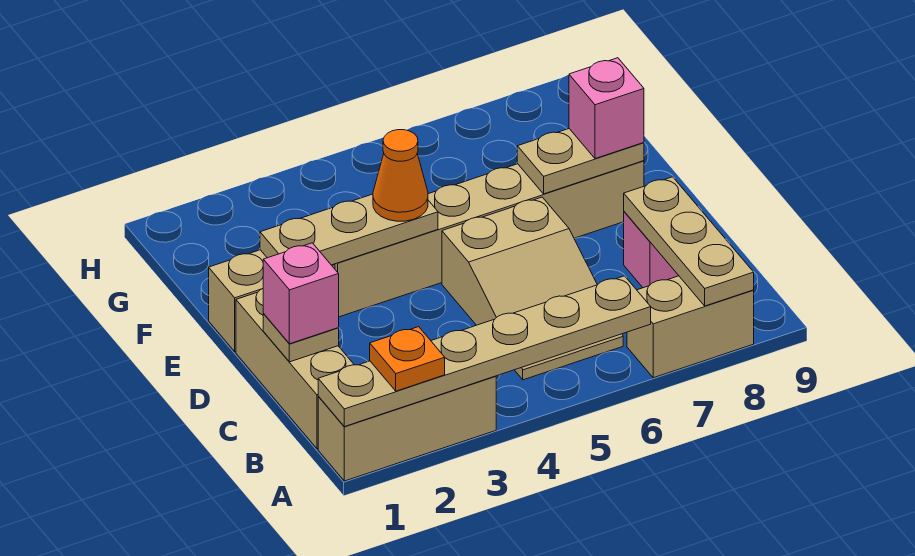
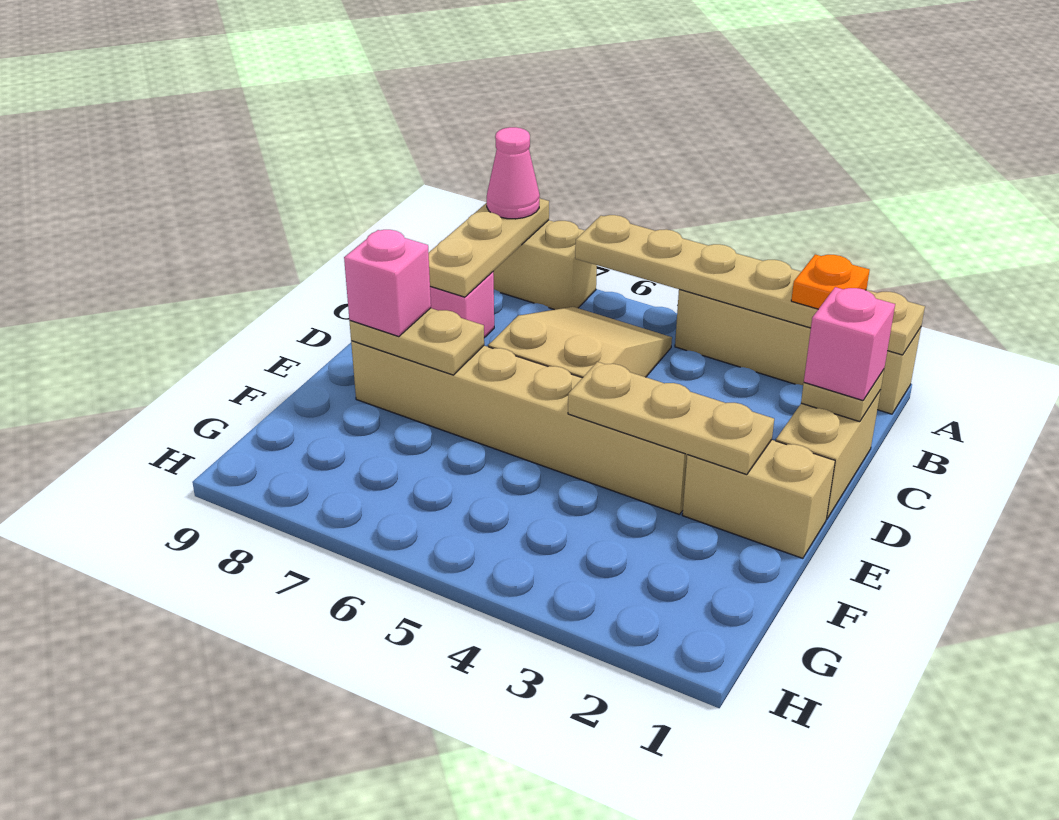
tan 1x3 brick [318,376,496,481] -> tan 1x4 brick [675,289,921,414]
none -> pink 1x1 cone [487,127,540,219]
tan 1x3 brick [236,289,354,449] -> tan 1x2 brick [776,390,881,519]
orange 1x1 cone [373,130,428,221] -> none

